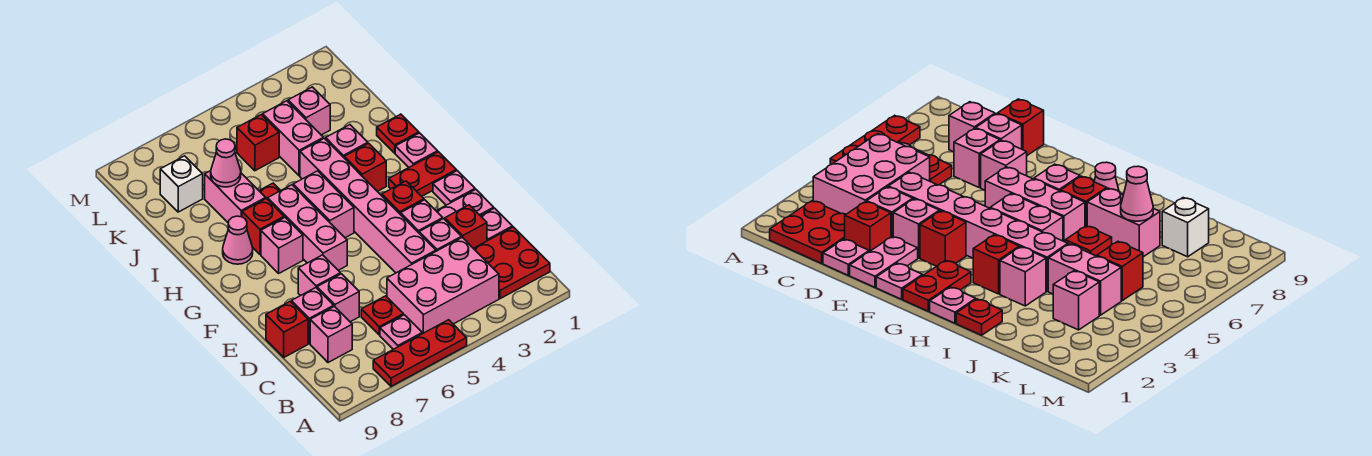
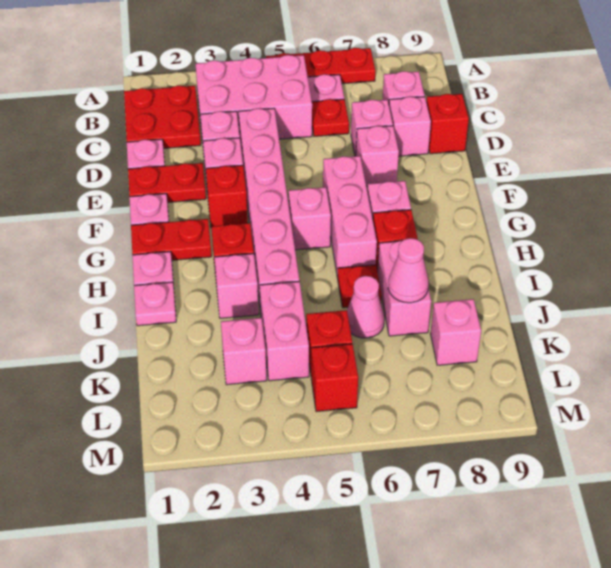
red 1x1 brick [445,205,487,248] -> red 1x1 brick moved to [311,344,358,412]
pink 1x2 plate [437,189,494,219] -> red 1x2 plate [128,163,206,203]
pink 1x2 brick [293,171,354,238] -> pink 1x1 brick [288,187,331,250]
pink 1x1 cone [223,216,253,264] -> pink 1x1 cone moved to [347,276,384,338]
red 1x1 plate [377,114,419,153] -> pink 1x1 plate [134,282,176,326]
white 1x1 brick [160,156,203,212] -> pink 1x1 brick [430,299,481,365]

